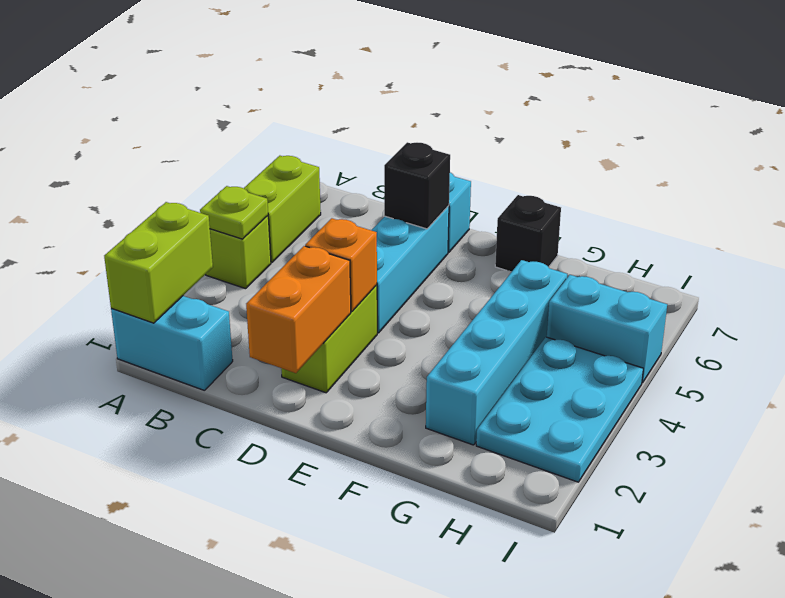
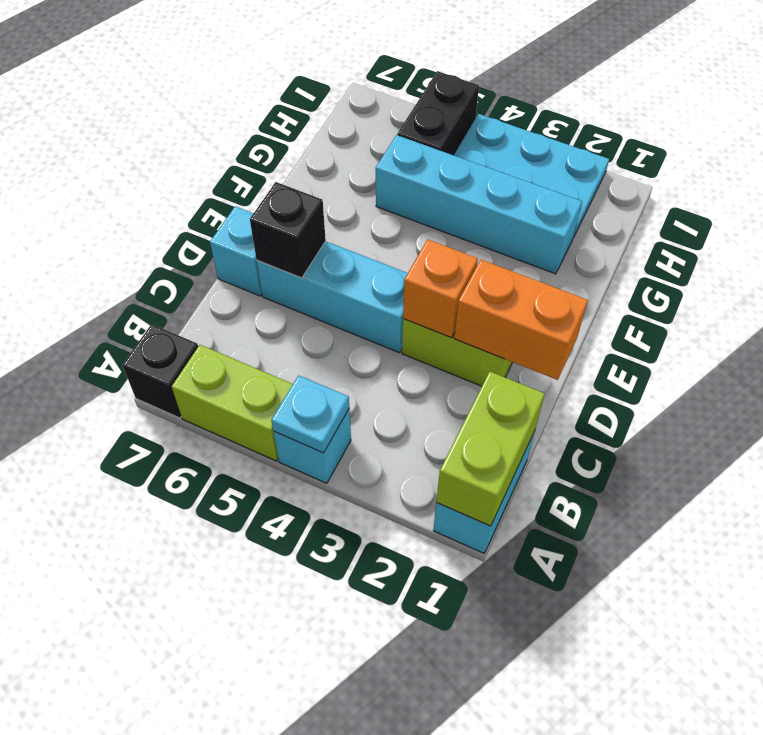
lime 1x2 brick [104,202,213,323] -> lime 1x2 brick turned to [436,371,545,526]
lime 1x1 brick [205,216,271,289] -> cyan 1x1 brick [273,409,351,483]
lime 1x1 plate [200,186,268,239] -> cyan 1x1 plate [271,375,349,453]
black 1x1 brick [495,195,561,271] -> black 1x1 brick moved to [122,324,198,418]
cyan 1x2 brick [547,275,667,383] -> black 1x2 brick [397,71,479,155]

